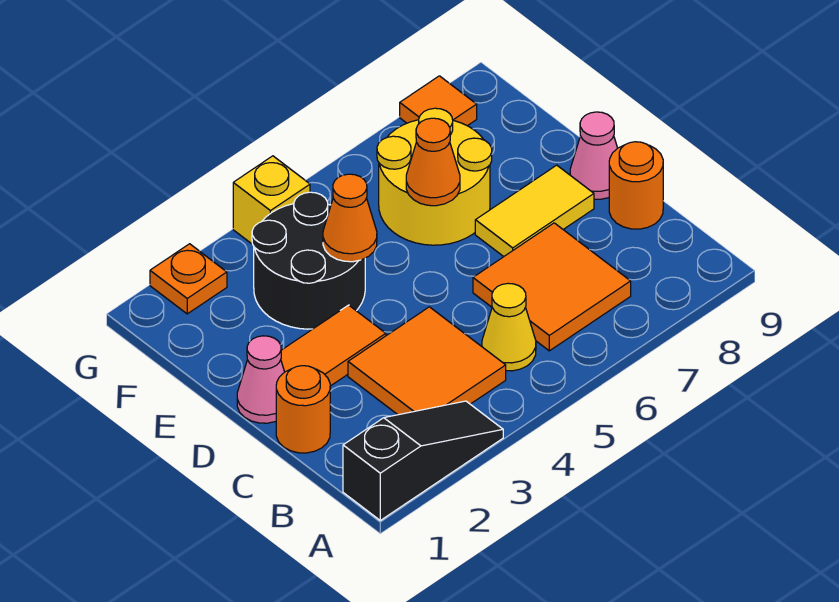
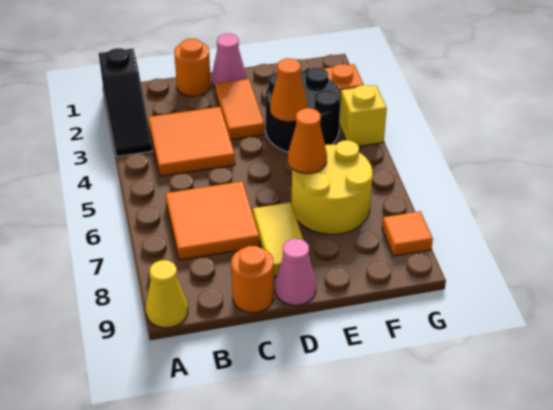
yellow 1x1 cone [482,283,536,371] -> yellow 1x1 cone moved to [146,260,188,328]

